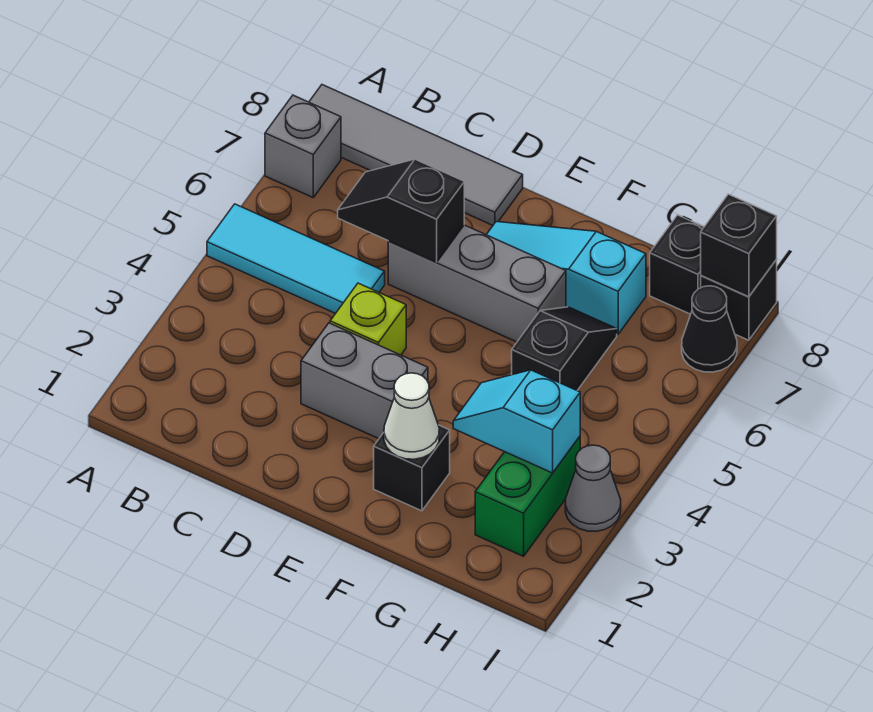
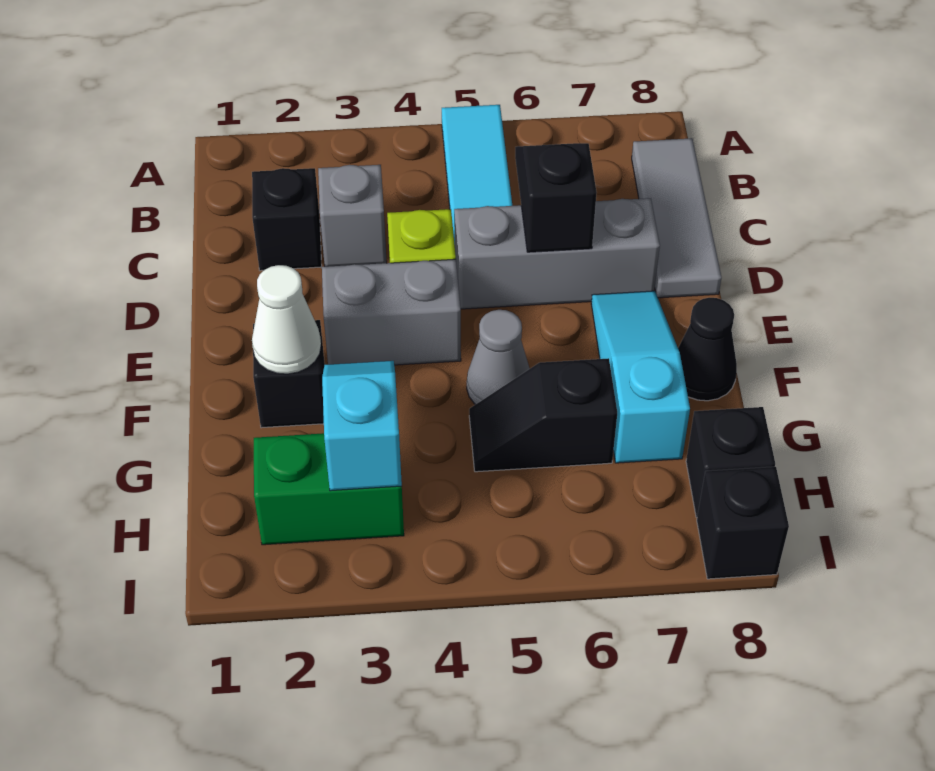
grey 1x1 brick [265,95,341,197] -> grey 1x1 brick moved to [318,165,387,267]
grey 1x4 tile [309,85,523,225] -> grey 1x3 tile [632,138,722,298]
grey 1x2 brick [301,323,428,439] -> grey 1x2 brick turned to [322,259,461,365]
grey 1x3 brick [388,225,566,342] -> grey 1x3 brick turned to [454,198,660,309]
black 1x2 slope [512,307,617,390] -> black 1x2 slope turned to [469,358,617,472]
grey 1x1 cone [565,445,621,531] -> grey 1x1 cone moved to [467,310,530,405]
black 1x1 cone [682,286,737,372] -> black 1x1 cone moved to [678,298,737,401]
black 1x1 brick [701,194,777,297] -> black 1x1 brick moved to [252,168,322,271]

